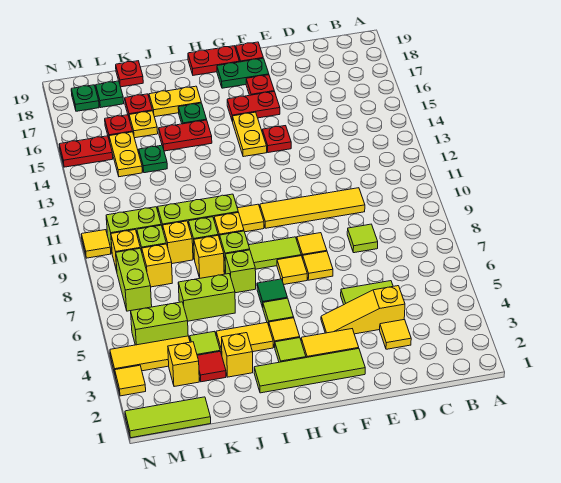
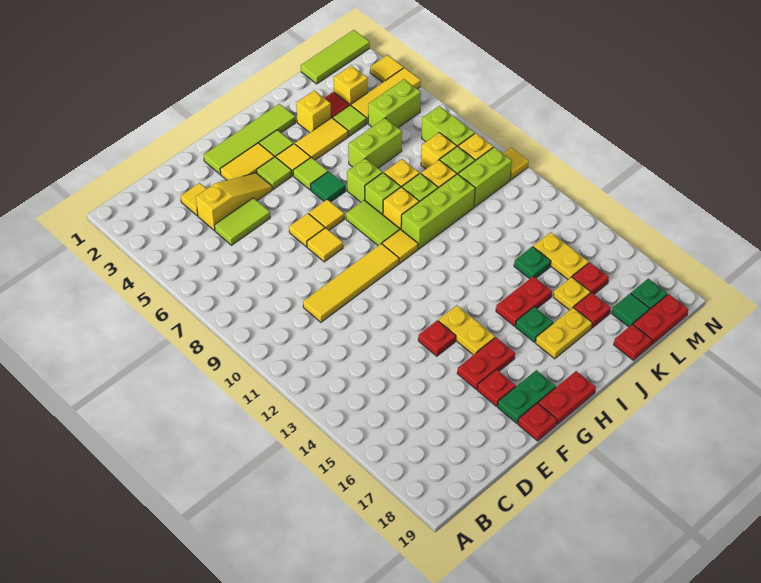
lime 1x1 tile [347,224,378,253] -> lime 1x1 tile moved to [257,157,292,189]
lime 1x2 tile [249,237,301,269] -> lime 1x2 tile turned to [346,200,400,246]
green 1x1 plate [96,81,124,107] -> green 1x1 tile [612,293,650,327]
red 1x2 plate [59,136,113,167] -> red 1x2 plate moved to [633,294,688,345]

